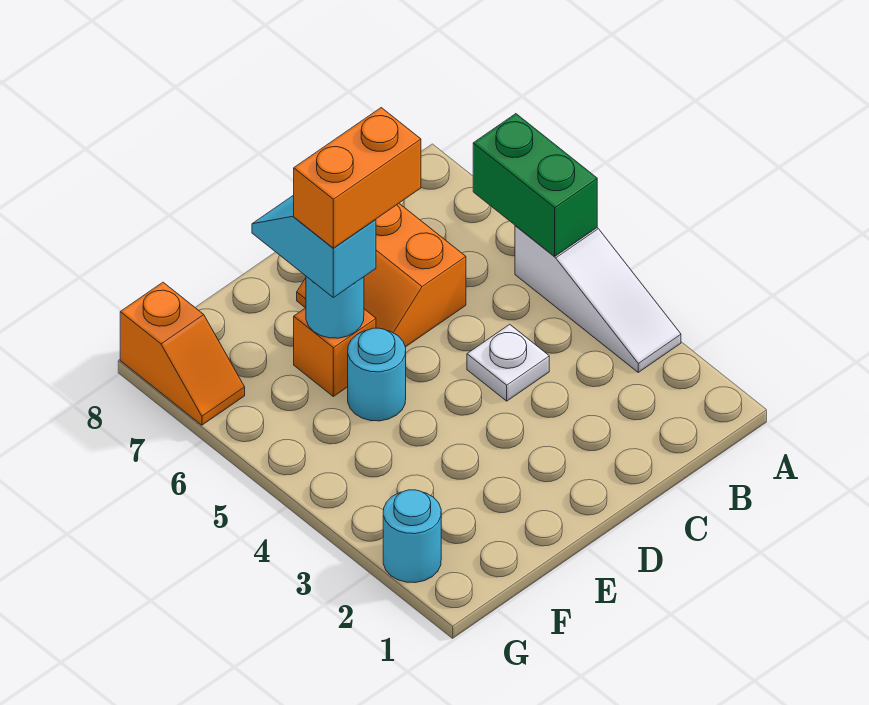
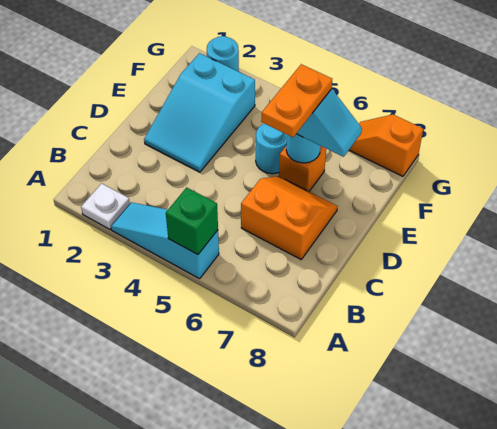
white 1x3 slope [515,226,681,372] -> cyan 1x3 slope [111,202,219,279]
green 1x2 brick [473,114,597,257] -> green 1x1 brick [166,187,218,255]
white 1x1 plate [467,324,549,401] -> white 1x1 plate moved to [81,184,130,229]
none -> cyan 2x3 slope [144,53,255,172]
orange 1x2 brick [294,108,421,248] -> orange 1x2 plate [261,64,332,137]

